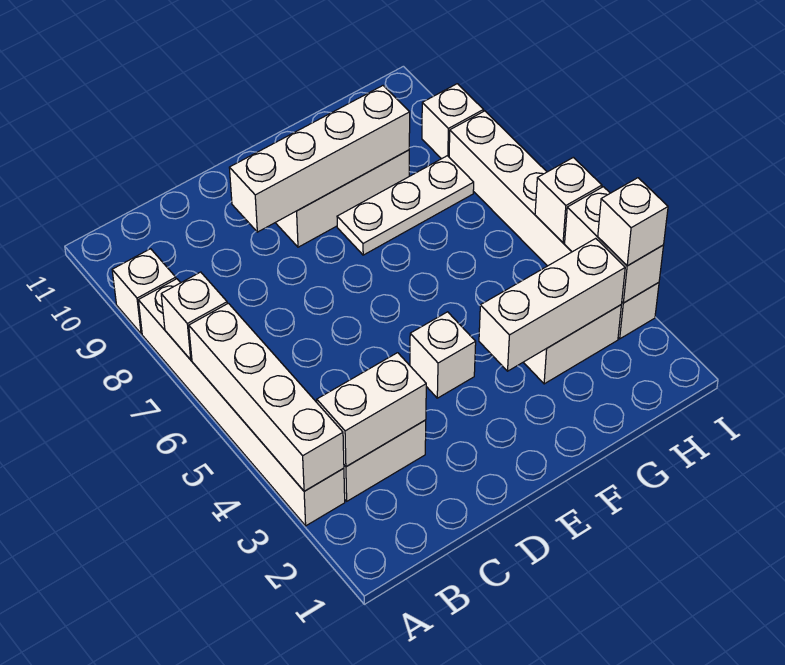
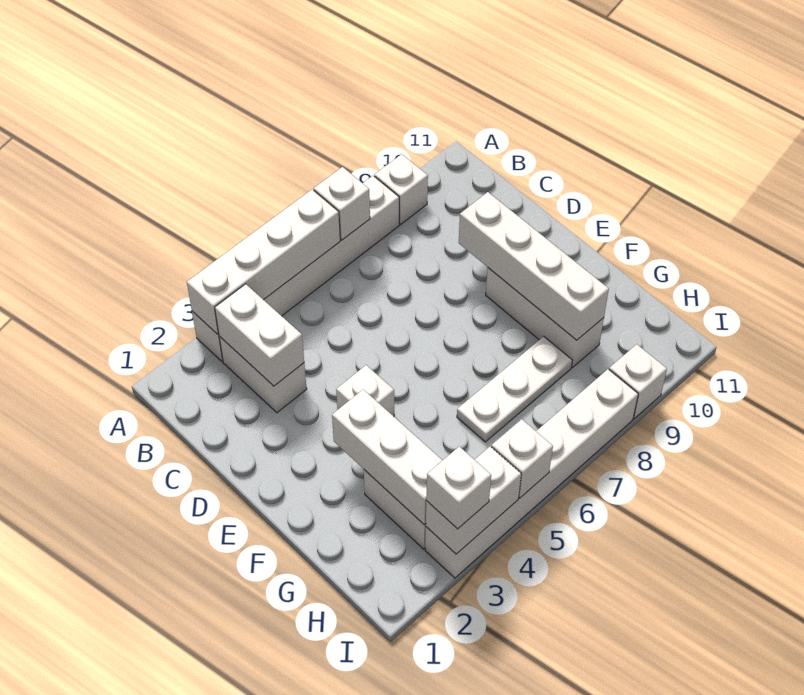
white 1x3 plate [337,156,474,255] -> white 1x3 plate turned to [457,337,572,442]

